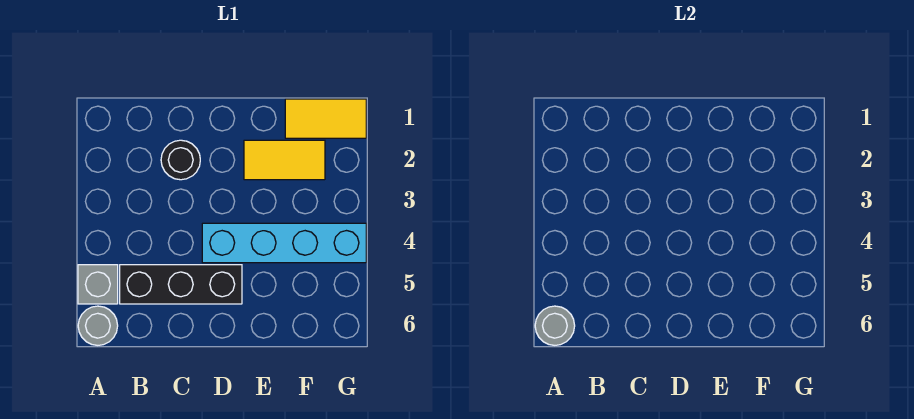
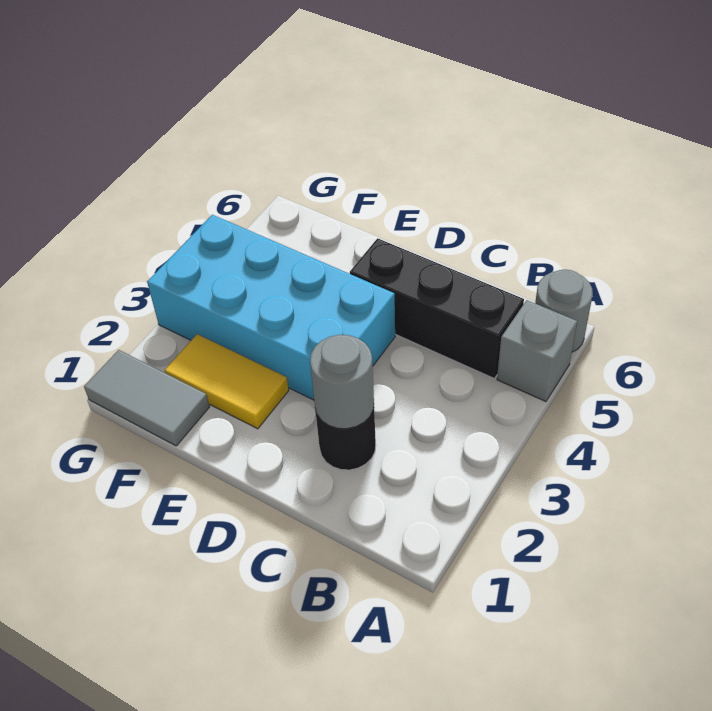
grey 1x1 round brick [535,306,575,345] -> grey 1x1 round brick moved to [310,335,374,429]
cyan 1x4 brick [202,223,366,263] -> cyan 2x4 brick [147,215,395,400]
yellow 1x2 tile [285,99,366,138] -> grey 1x2 tile [84,350,209,446]

